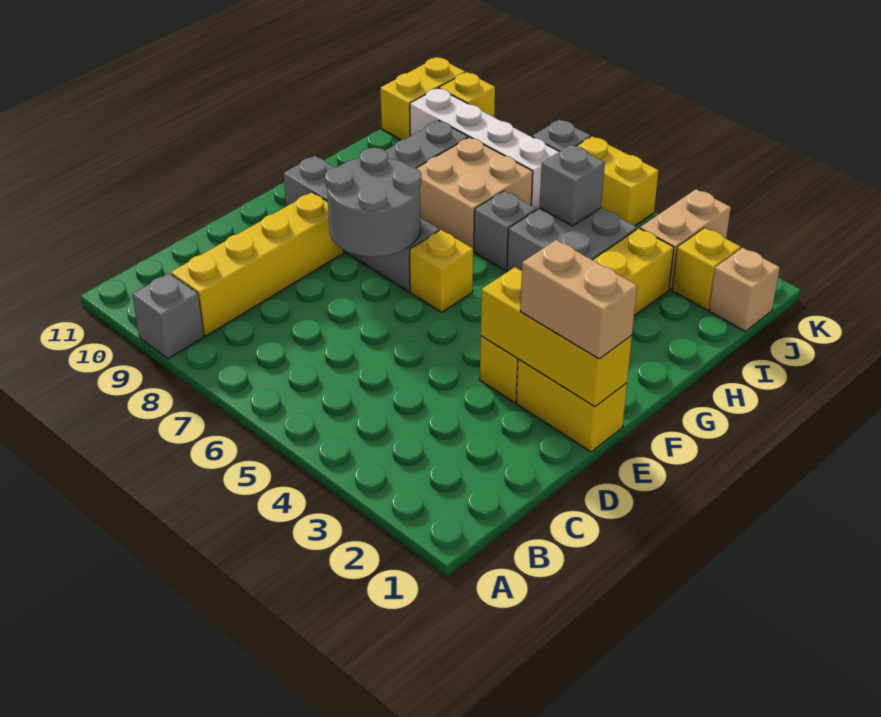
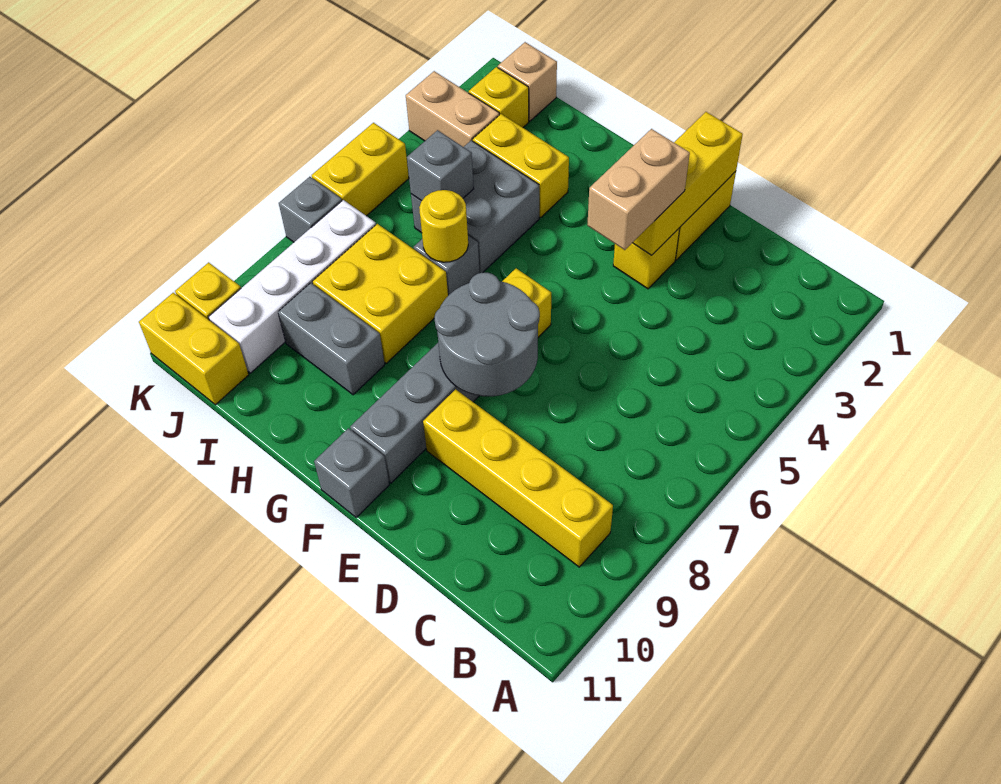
grey 1x1 brick [132,273,204,359] -> grey 1x1 brick moved to [314,428,389,518]
tan 1x2 brick [520,240,637,359] -> tan 1x2 brick moved to [587,129,690,250]
none -> yellow 1x1 round brick [419,190,468,262]
tan 2x2 brick [416,137,533,250] -> yellow 2x2 brick [313,224,448,363]

